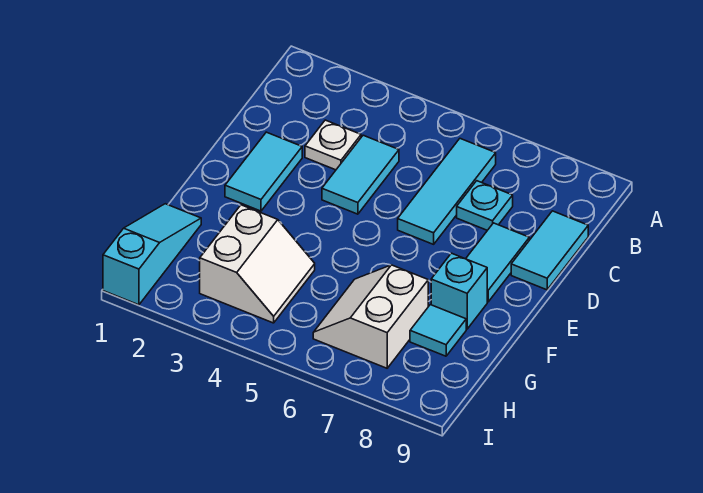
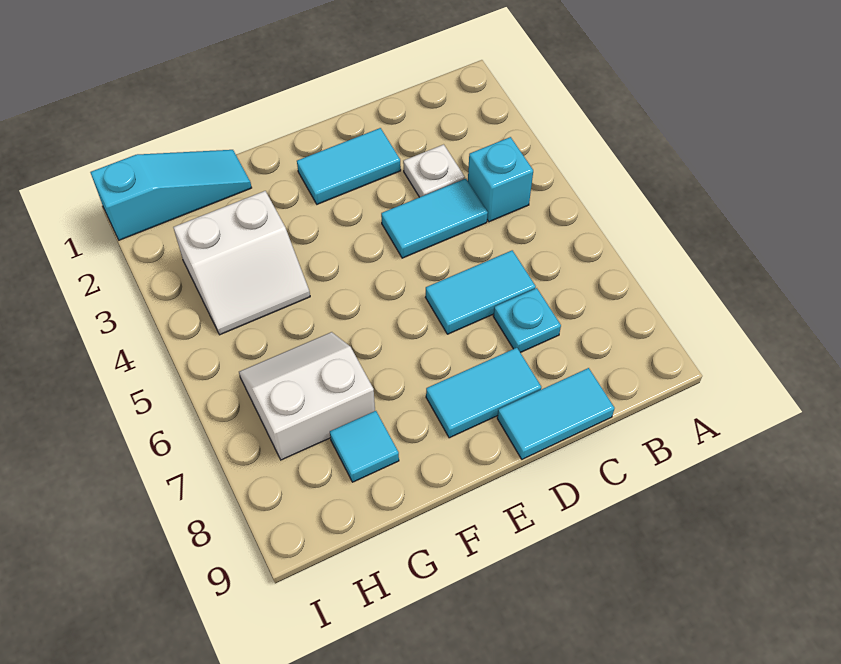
cyan 1x3 tile [398,139,496,244] -> cyan 1x2 tile [425,250,536,334]
cyan 1x1 brick [431,253,487,329] -> cyan 1x1 brick moved to [468,137,533,222]

